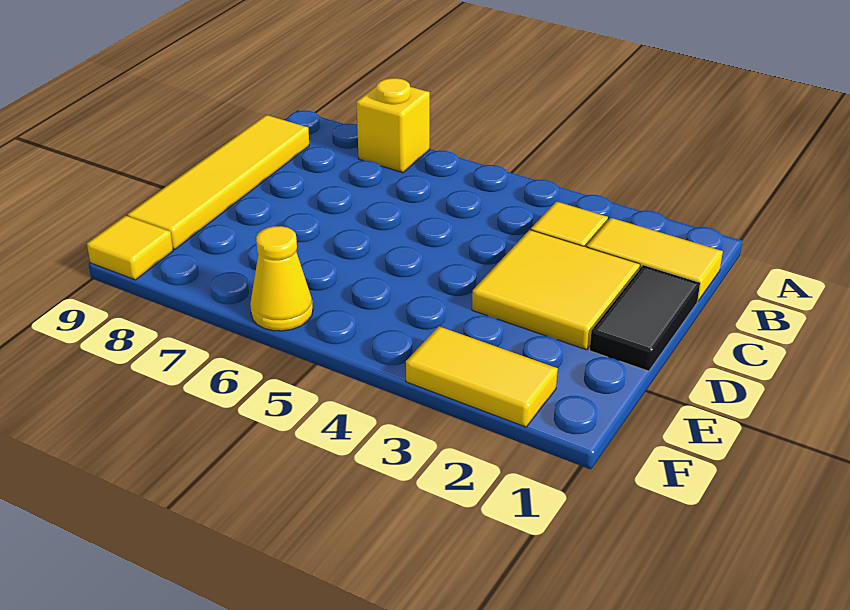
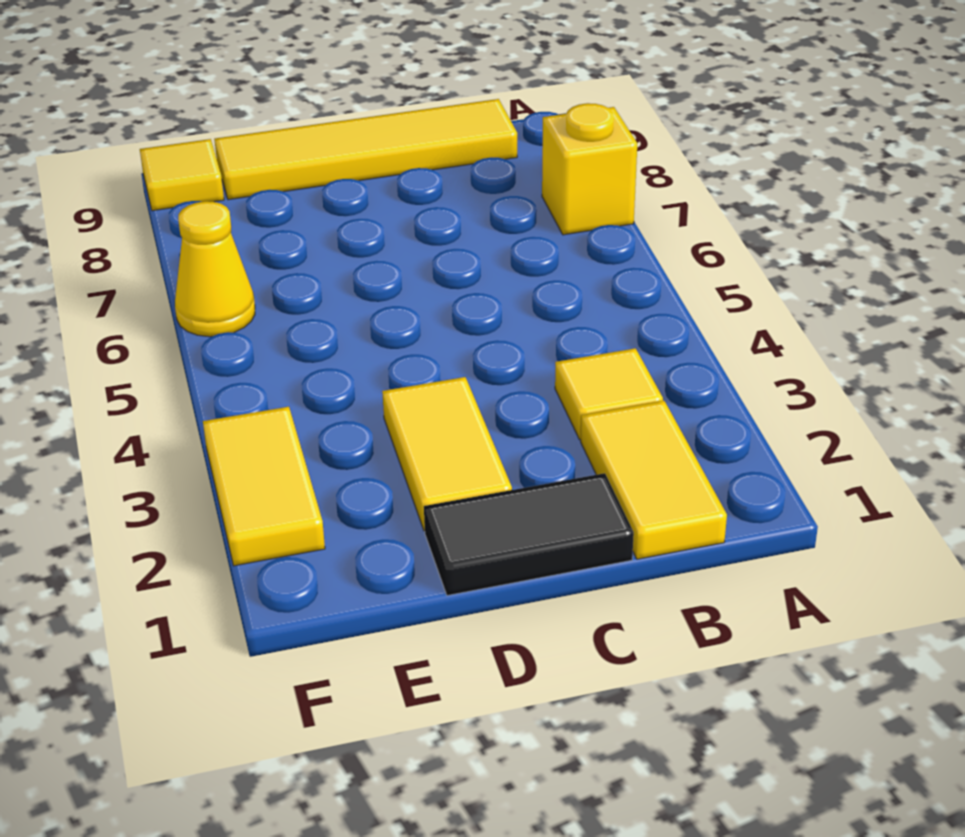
yellow 2x2 tile [472,230,640,350] -> yellow 1x2 tile [382,377,512,531]

